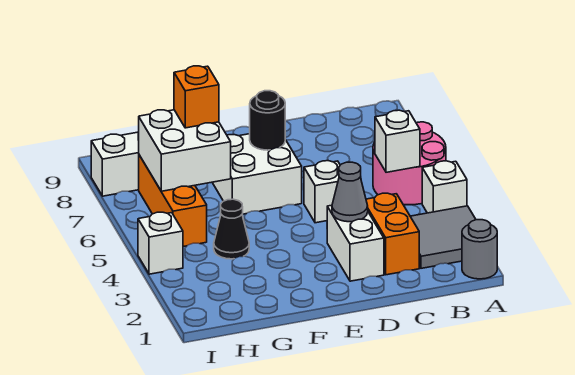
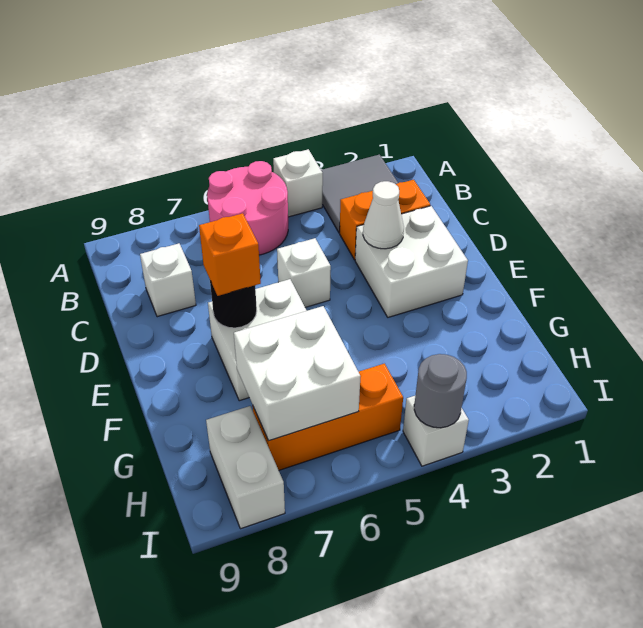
grey 1x1 round brick [462,220,497,279] -> grey 1x1 round brick moved to [414,354,467,428]
white 1x1 brick [375,110,420,172] -> white 1x1 brick moved to [140,243,196,317]
white 1x2 brick [327,205,384,281] -> white 2x2 brick [355,206,468,317]
grey 1x1 cone [332,162,368,222] -> white 1x1 cone [363,181,404,249]
black 1x1 cone [214,199,249,259] -> none
orange 1x1 brick [174,66,219,128] -> orange 1x1 brick moved to [199,213,261,296]

